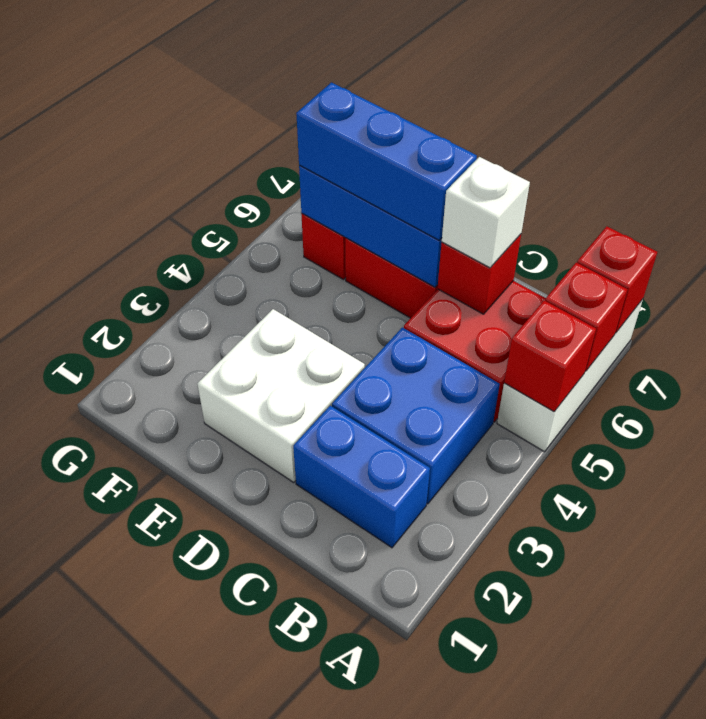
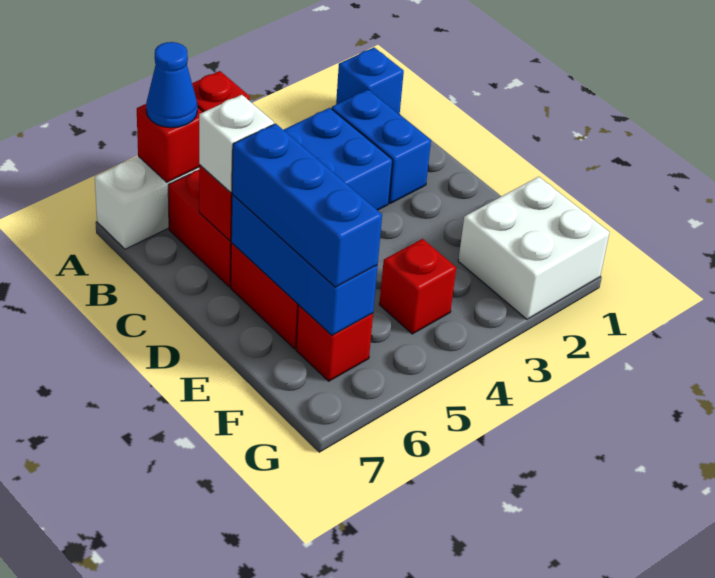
none -> blue 1x1 brick [336,48,404,115]
none -> blue 1x1 cone [146,42,197,128]
red 1x1 brick [577,226,657,333] -> red 1x1 brick moved to [379,239,456,334]
white 2x2 brick [197,309,365,483] -> white 2x2 brick moved to [458,177,610,319]

